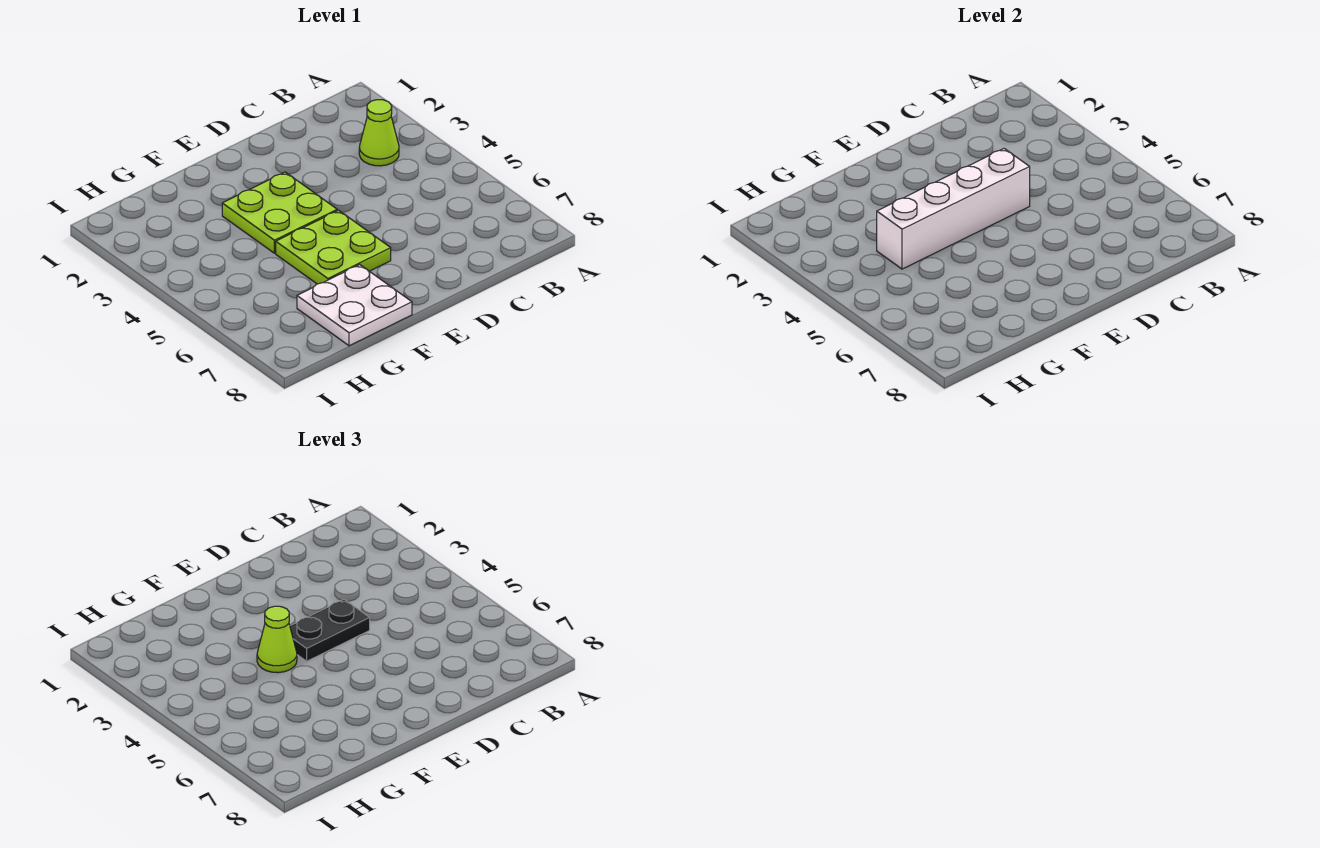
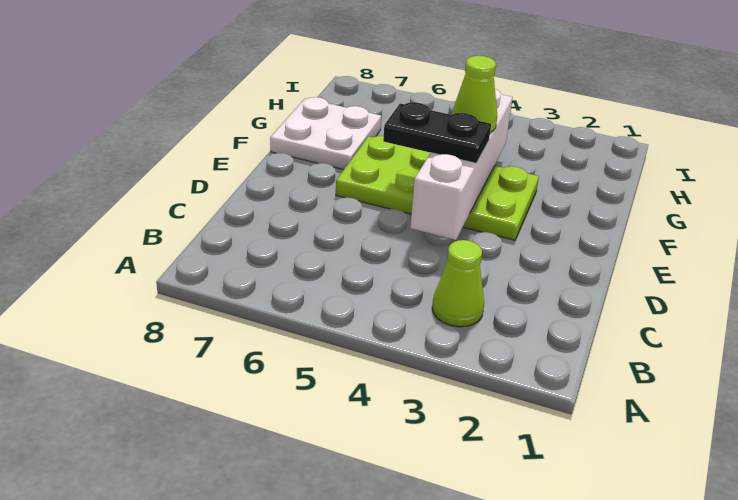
black 1x2 plate [290,599,370,661] -> black 1x2 plate turned to [383,102,491,163]

